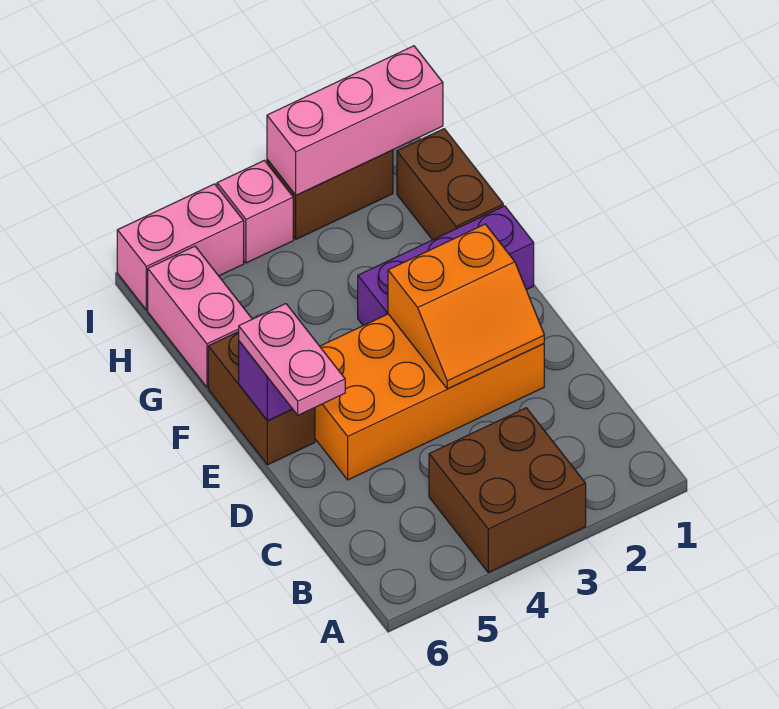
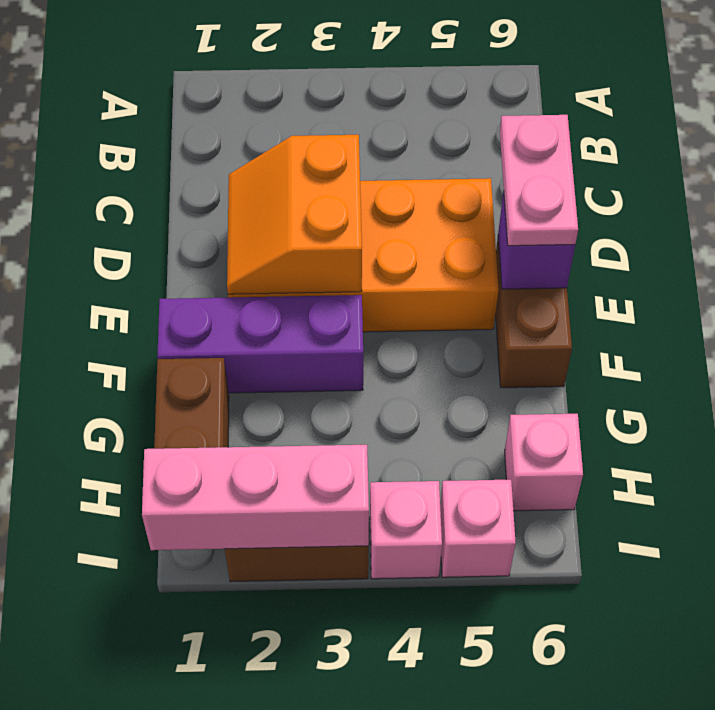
brown 2x2 brick [429,408,586,572] -> none
orange 2x2 slope [388,224,544,389] -> orange 2x2 slope turned to [227,135,362,294]
pink 1x2 brick [148,246,252,387] -> pink 1x1 brick [505,414,583,511]
pink 1x2 brick [117,184,244,310] -> pink 1x1 brick [440,480,516,577]

